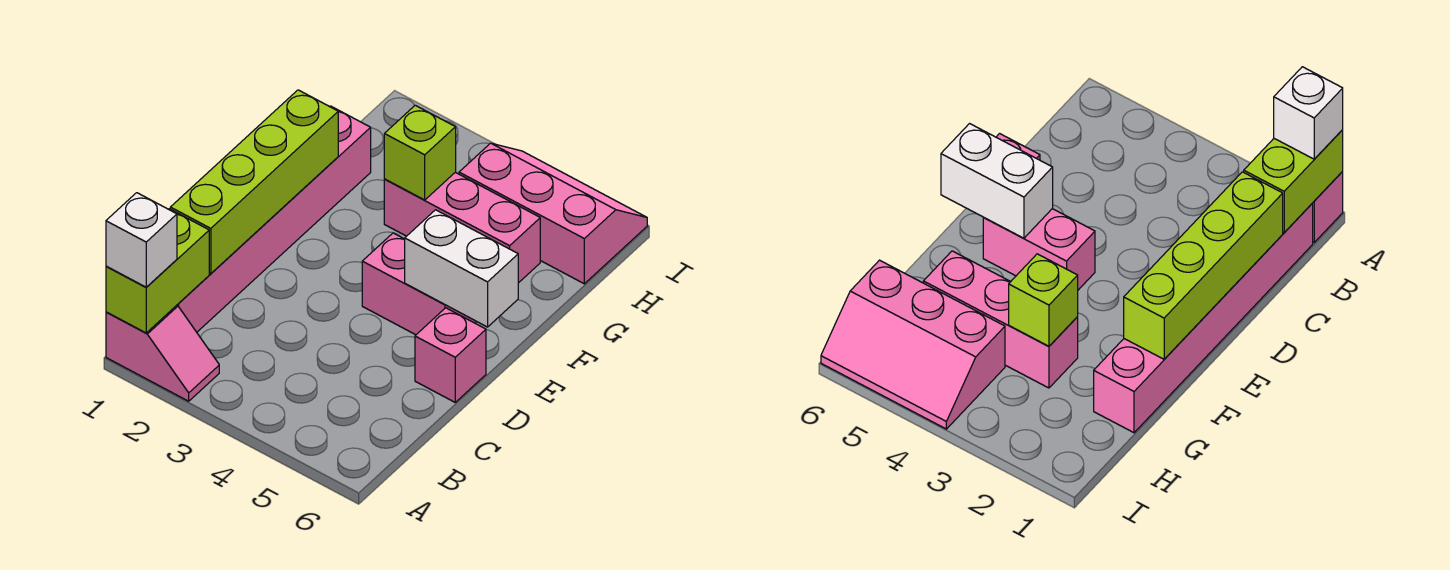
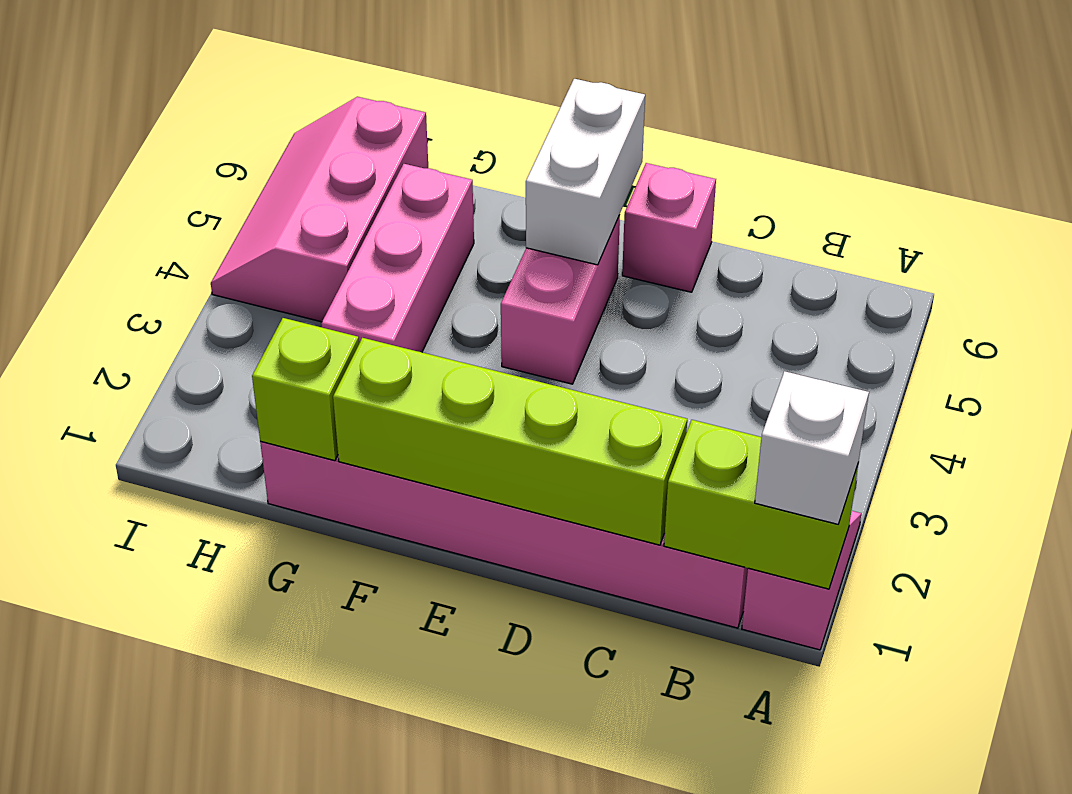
lime 1x1 brick [384,105,456,200] -> lime 1x1 brick moved to [252,318,359,461]

